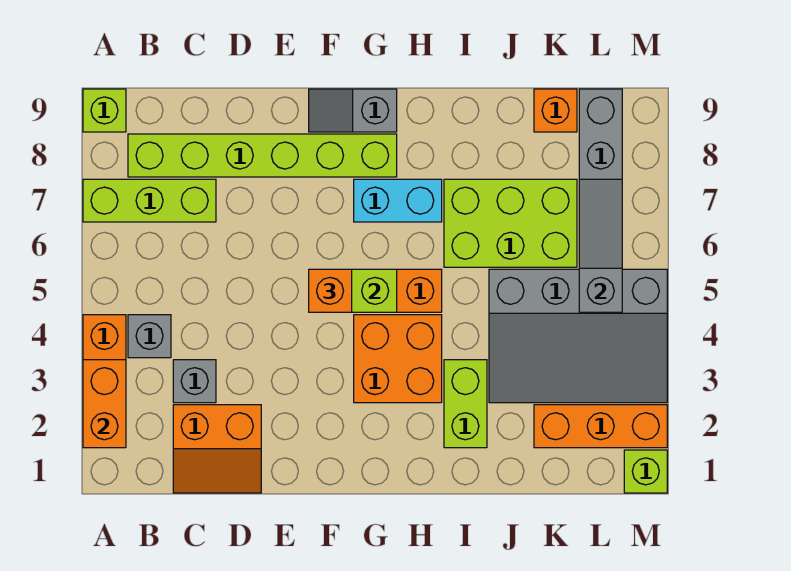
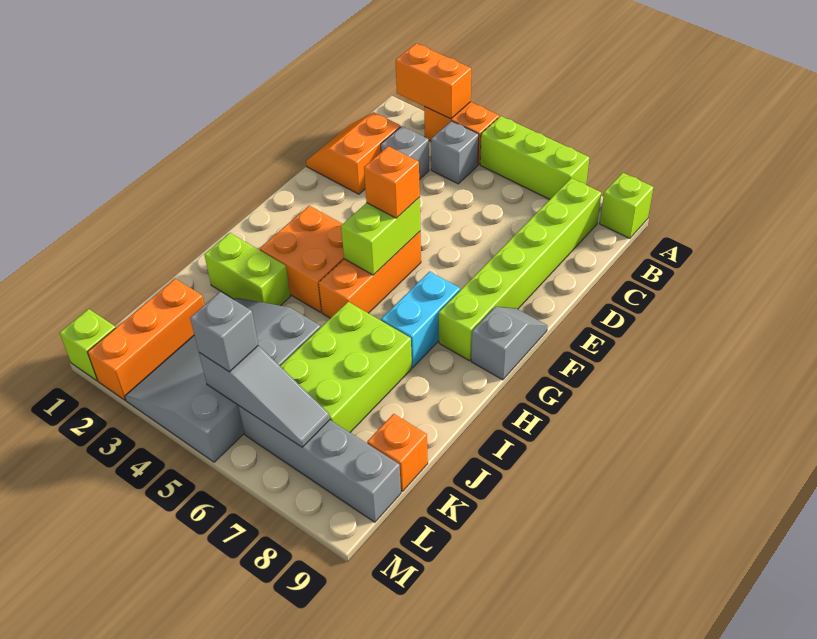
lime 1x3 brick [83,179,216,222] -> lime 1x3 brick turned to [480,116,589,199]
none -> grey 1x1 brick [190,292,258,372]

